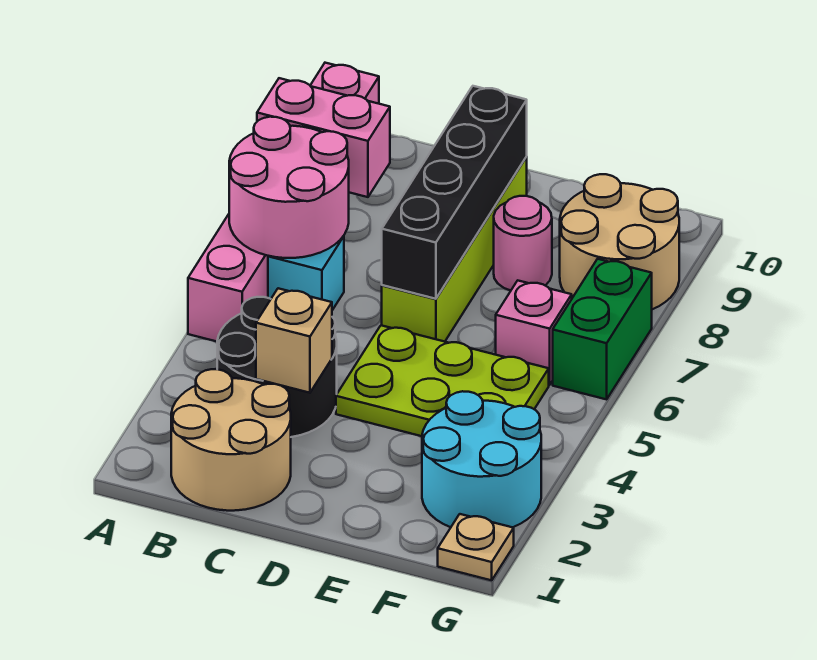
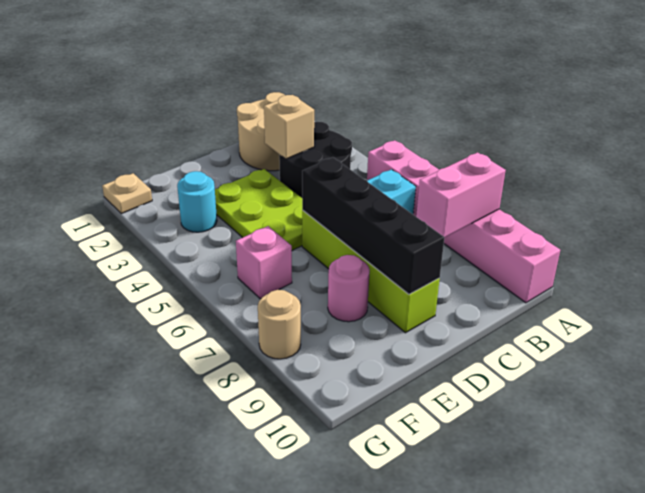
pink 2x2 round brick [229,117,349,258] -> none
lime 2x3 plate [336,325,549,436] -> lime 2x3 plate turned to [215,169,303,250]
cyan 2x2 round brick [422,391,541,527] -> cyan 1x1 round brick [177,171,217,232]
tan 2x2 round brick [560,174,679,309] -> tan 1x1 round brick [258,290,301,359]
green 1x2 brick [553,259,652,399] -> none

